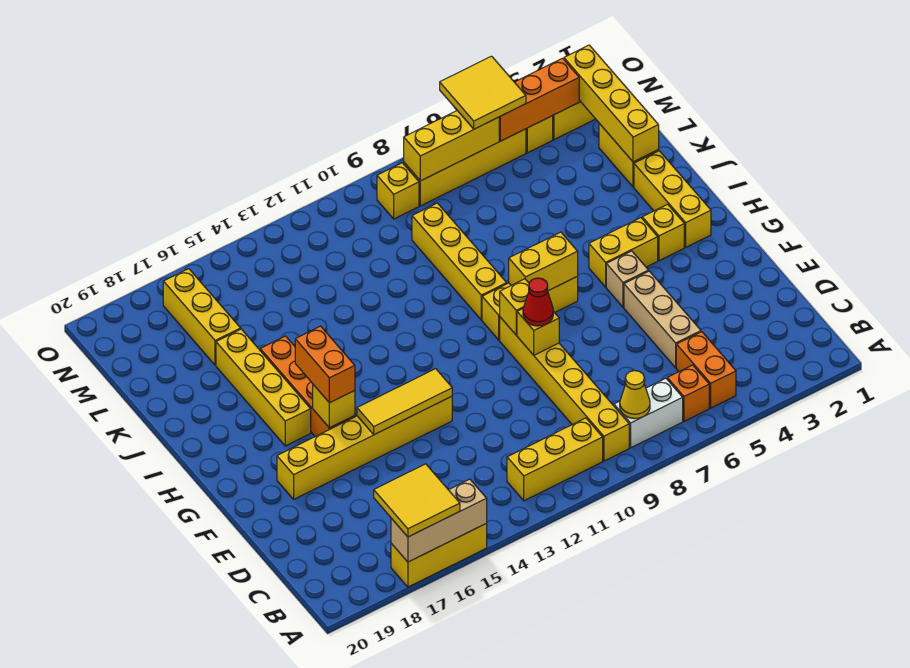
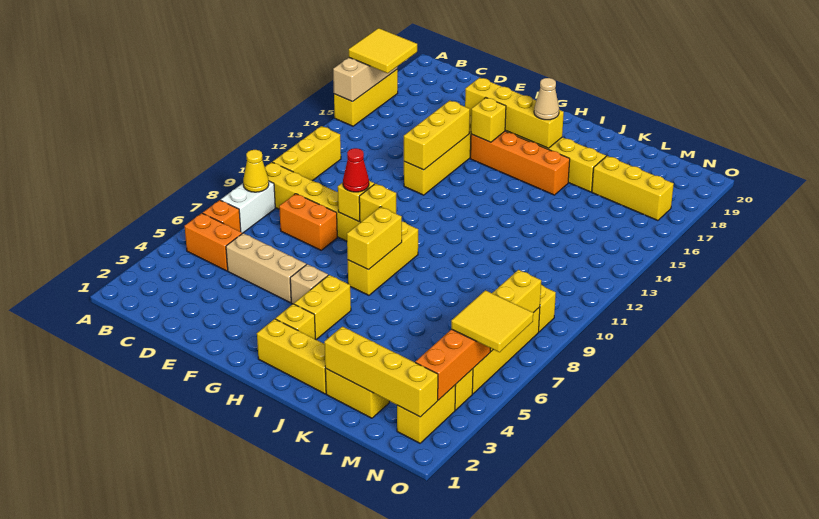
yellow 1x3 tile [357,369,452,435] -> yellow 1x3 brick [403,100,470,170]
orange 1x2 brick [295,326,355,403] -> orange 1x2 brick moved to [279,194,337,250]
yellow 1x4 brick [412,203,507,320] -> yellow 1x4 brick moved to [465,78,564,148]
none -> tan 1x1 cone [534,78,559,120]

